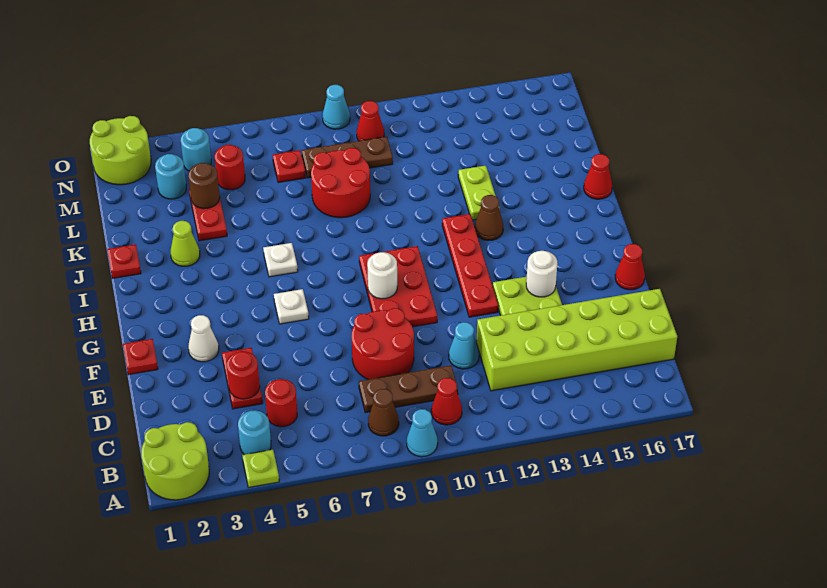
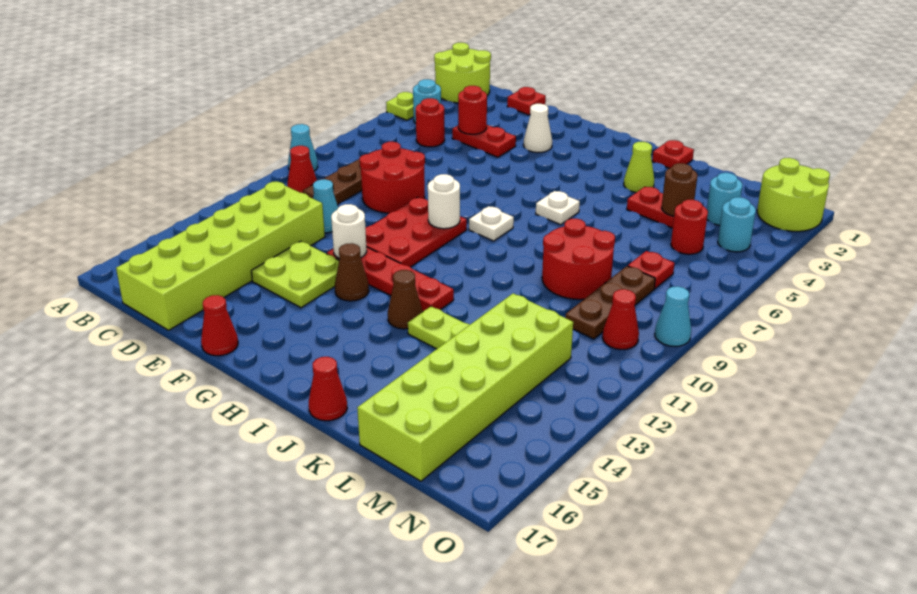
brown 1x1 cone [368,389,399,436] -> brown 1x1 cone moved to [335,243,369,301]
red 1x1 plate [123,339,158,375] -> red 1x1 plate moved to [507,87,546,115]
red 2x3 plate [359,246,437,327] -> red 2x3 plate turned to [365,197,467,267]
white 1x1 round brick [526,251,557,297] -> white 1x1 round brick moved to [331,204,367,258]
white 1x1 plate [274,289,309,324] -> white 1x1 plate moved to [469,206,514,241]
none -> lime 2x6 brick [357,293,573,481]

